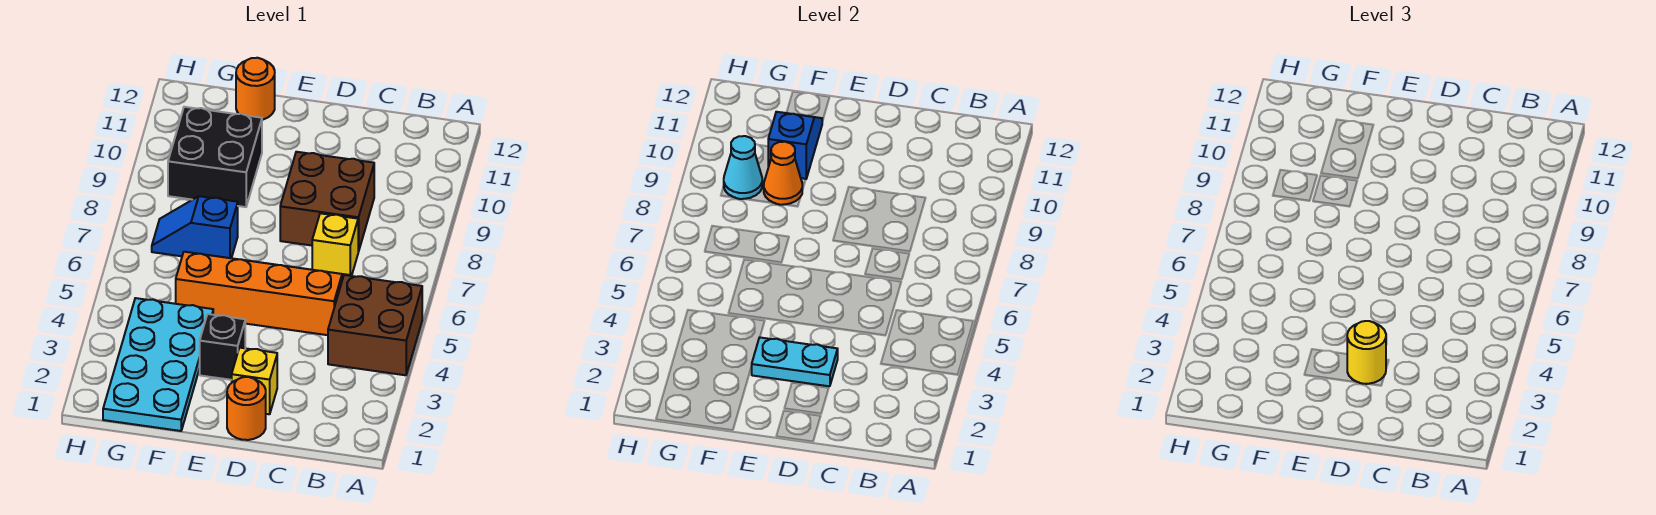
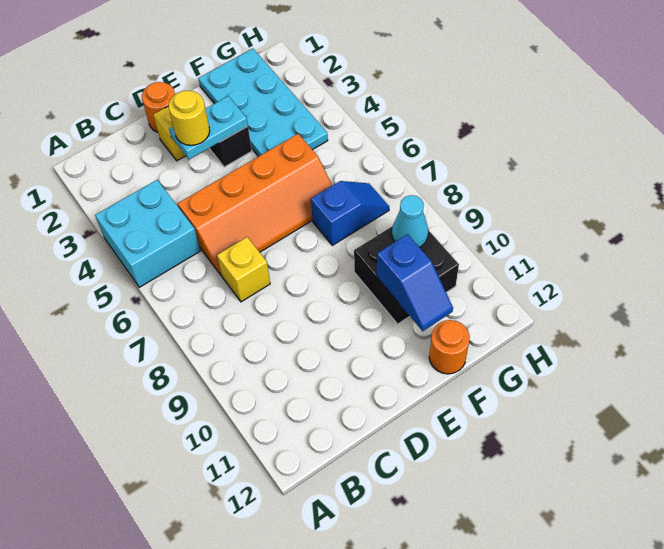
brown 2x2 brick [328,275,422,375] -> cyan 2x2 brick [95,180,200,287]
brown 2x2 brick [280,152,374,252] -> none
orange 1x1 cone [764,142,802,205] -> none

